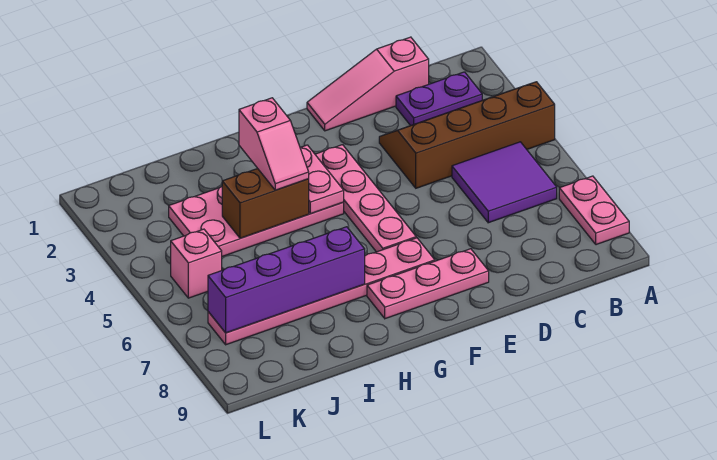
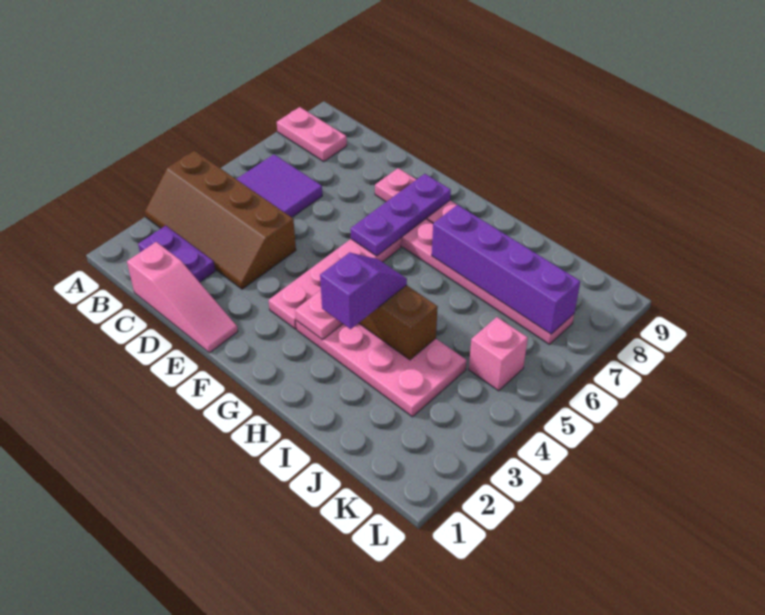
pink 1x2 plate [559,176,629,245] -> pink 1x2 plate turned to [277,107,347,161]
none -> purple 1x3 plate [350,174,451,256]
pink 1x2 slope [239,98,309,190] -> purple 1x2 slope [320,252,407,329]

